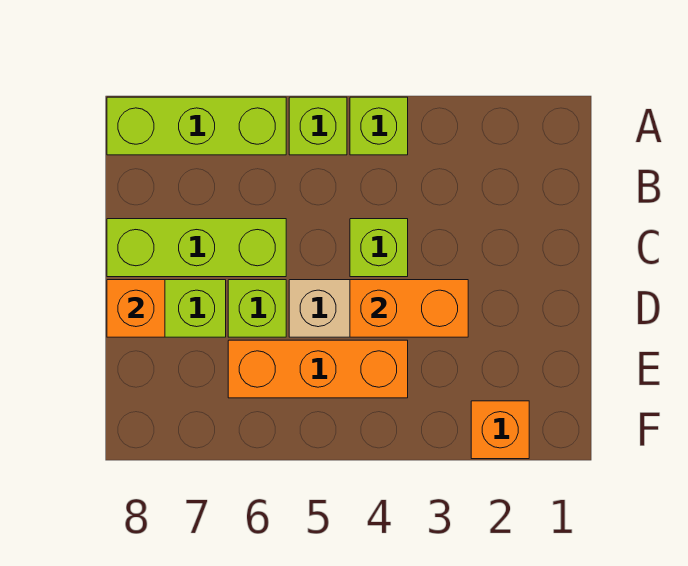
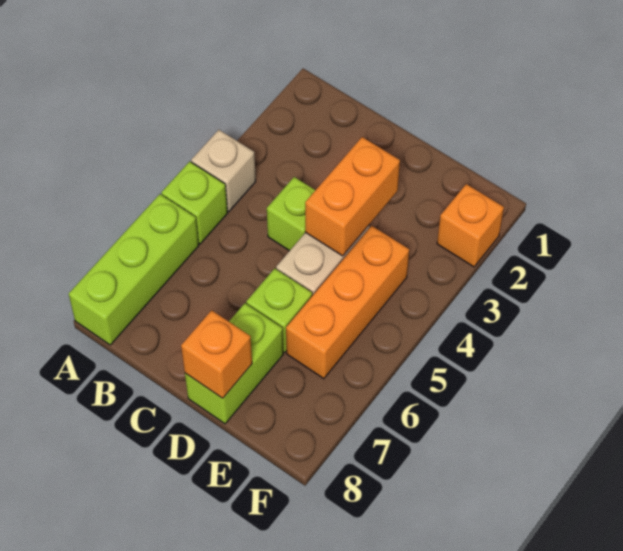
lime 1x1 brick [350,97,408,155] -> tan 1x1 brick [191,130,256,212]
lime 1x3 brick [107,219,286,277] -> none

